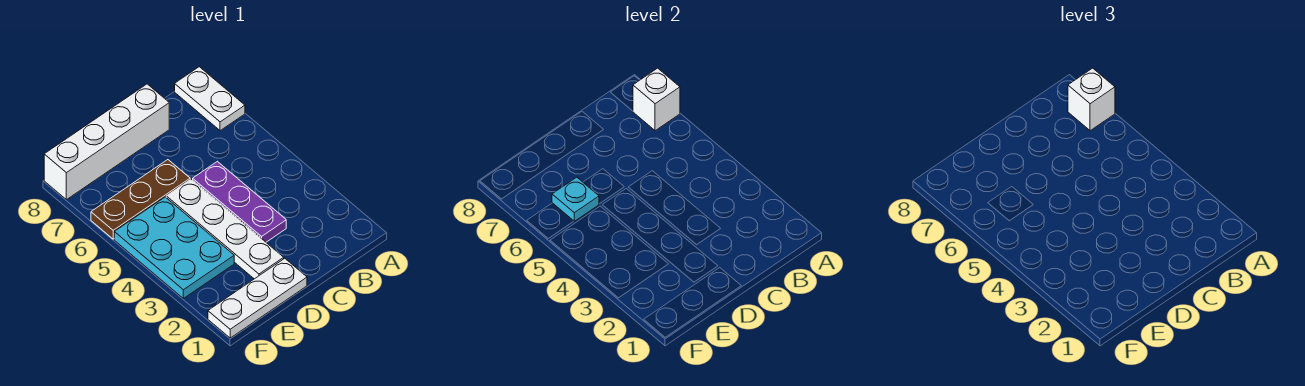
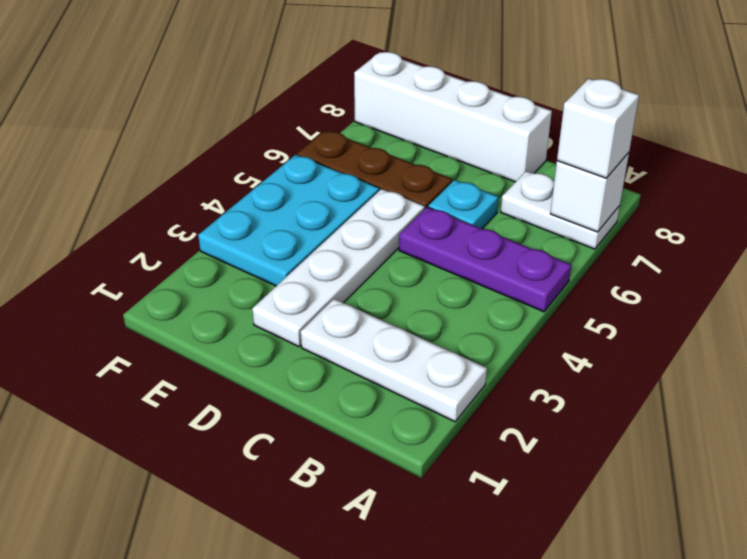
white 1x2 plate [175,67,245,131] -> white 1x2 plate turned to [501,171,620,249]
purple 1x3 plate [193,161,286,242] -> purple 1x3 plate turned to [399,207,571,312]
white 1x3 plate [208,258,307,338] -> white 1x3 plate moved to [301,299,487,422]
cyan 1x1 plate [552,177,599,221] -> cyan 1x1 plate moved to [428,180,499,229]

